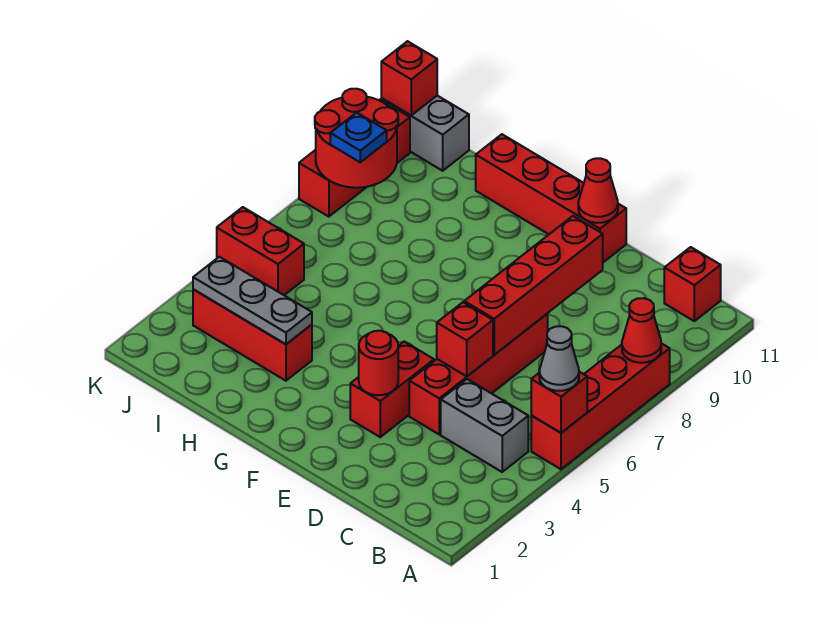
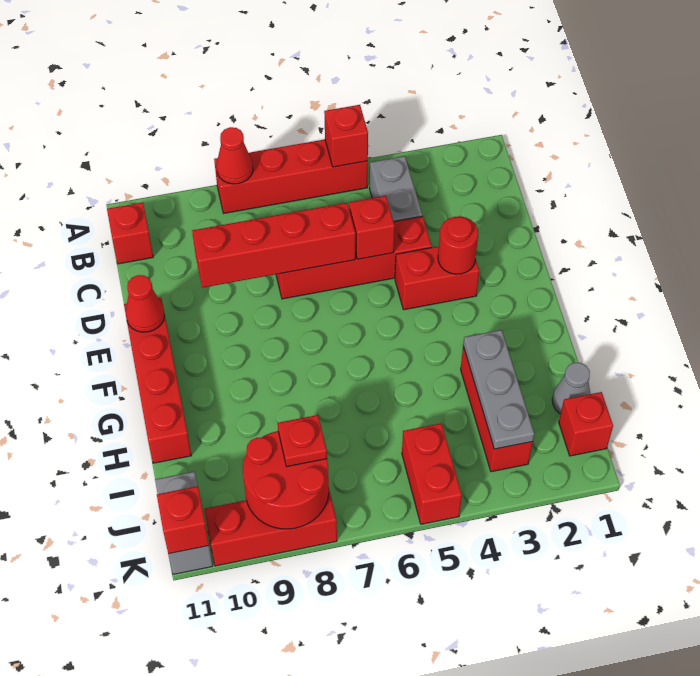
grey 1x1 cone [539,326,579,391] -> grey 1x1 cone moved to [552,363,591,414]
none -> red 1x1 brick [559,392,613,456]
blue 1x1 plate [330,113,387,162] -> red 1x1 plate [278,415,327,466]

